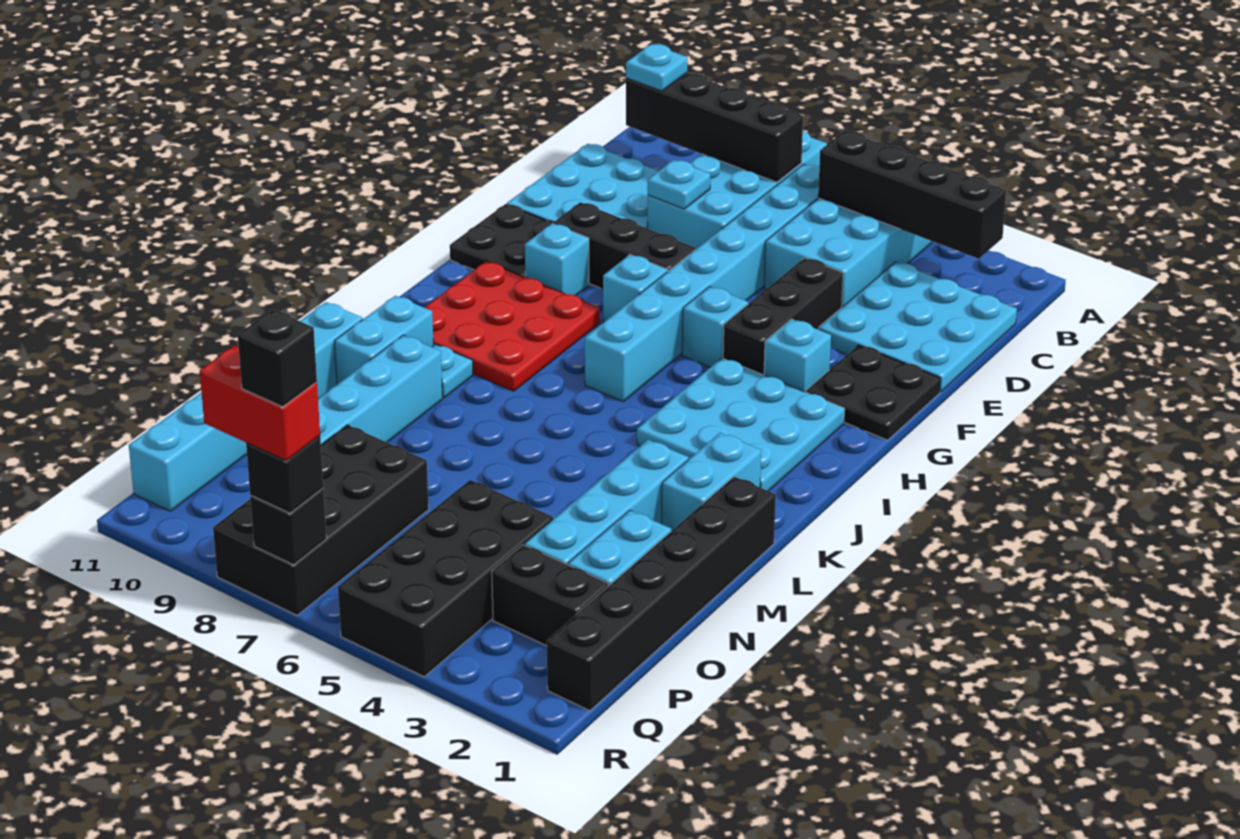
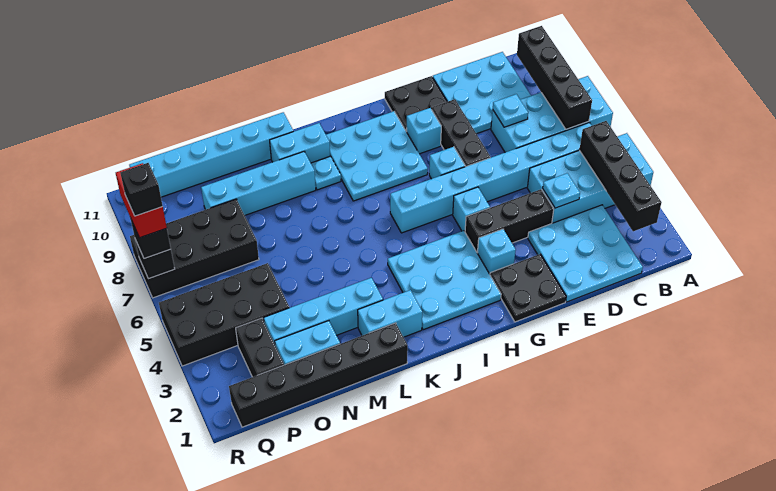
cyan 1x1 plate [626,44,687,91] -> cyan 1x1 plate moved to [543,173,580,208]
red 3x3 plate [424,262,600,391] -> cyan 3x3 plate [326,111,428,201]

